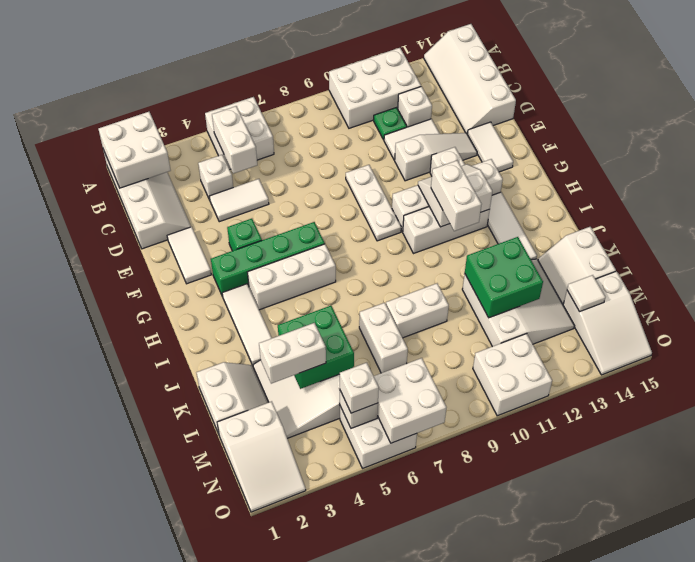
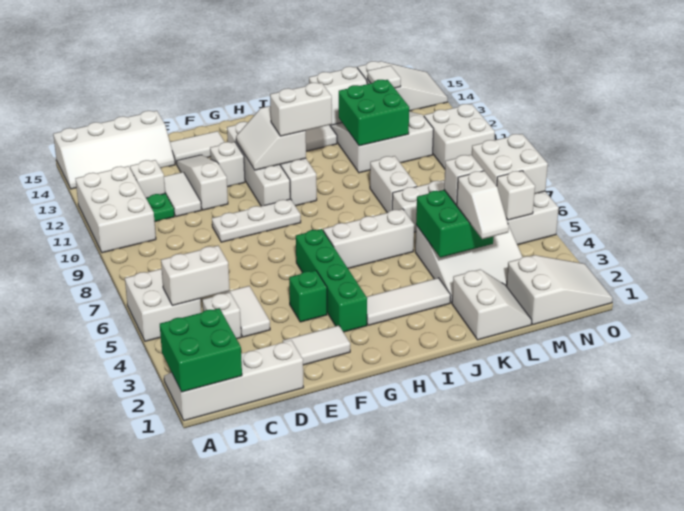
white 2x2 brick [99,112,171,188] -> green 2x2 brick [160,308,242,392]
white 1x3 brick [247,244,336,310] -> white 1x3 brick turned to [323,209,414,268]
white 2x2 slope [196,362,268,434] -> white 2x2 slope turned to [452,270,532,340]
white 1x2 brick [259,323,326,384] -> white 1x2 slope [457,171,509,239]
white 1x1 brick [340,363,379,413] -> white 1x1 brick moved to [444,155,484,205]

